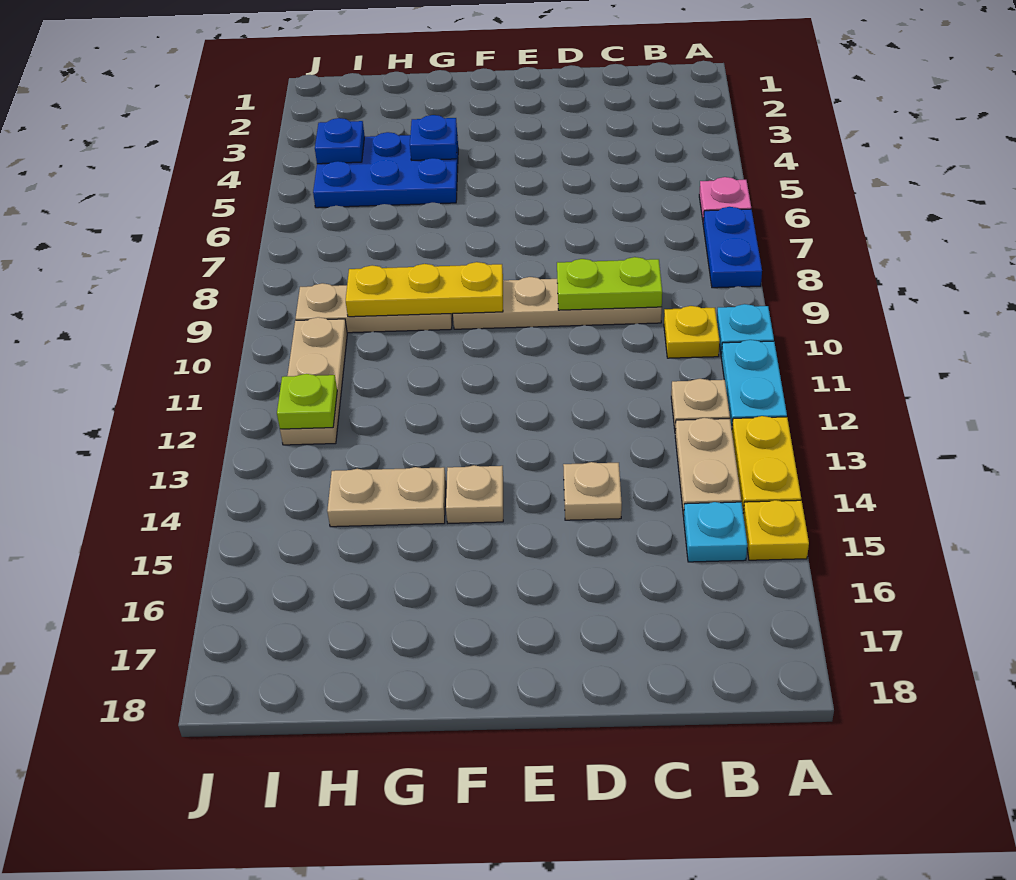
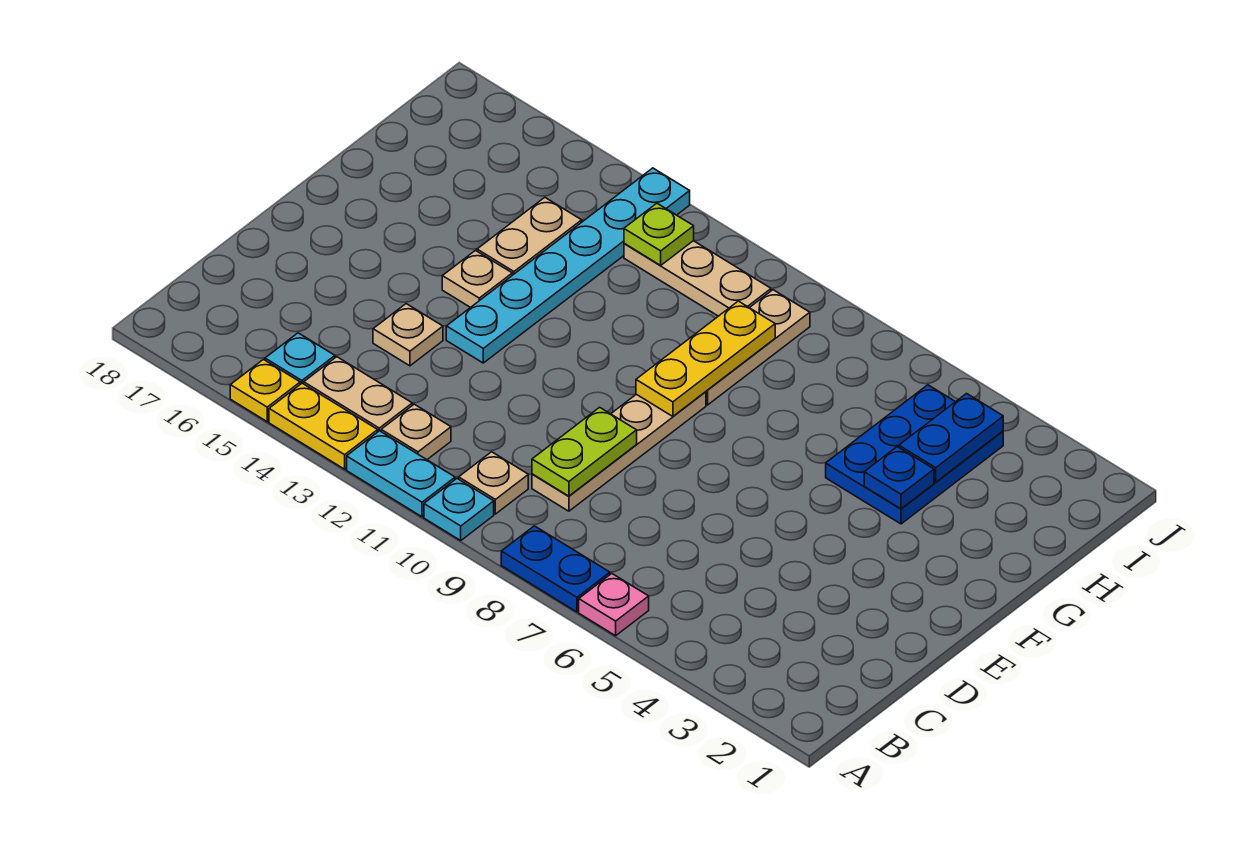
yellow 1x1 plate [664,306,720,358] -> tan 1x1 plate [459,452,528,514]
none -> cyan 1x6 plate [446,168,690,363]
blue 1x1 plate [315,118,365,164] -> blue 1x2 plate [899,394,1003,482]

